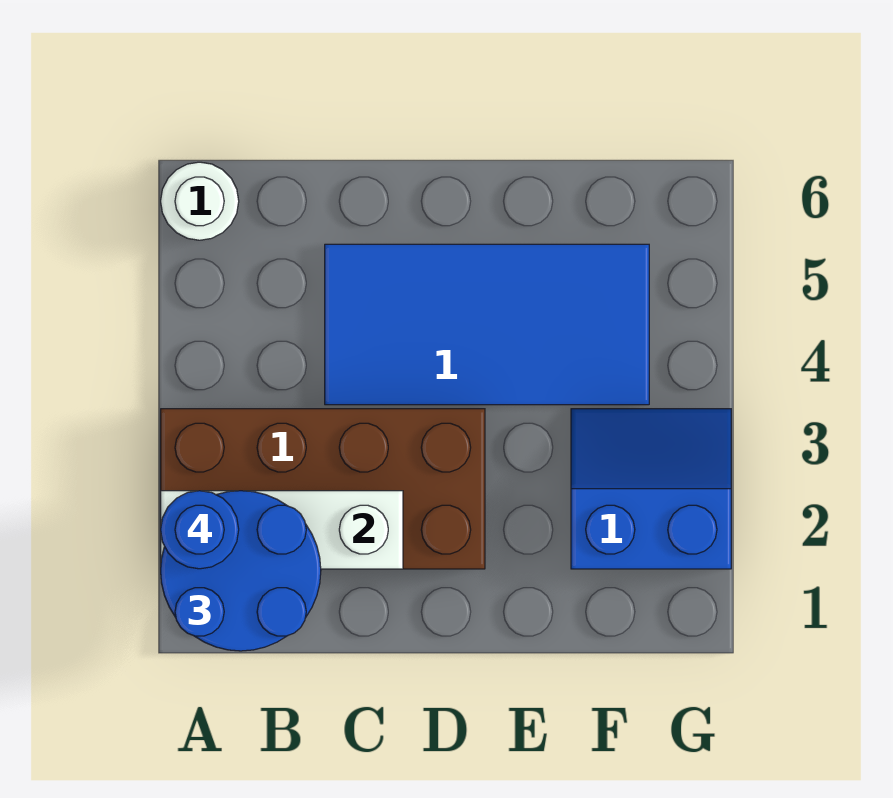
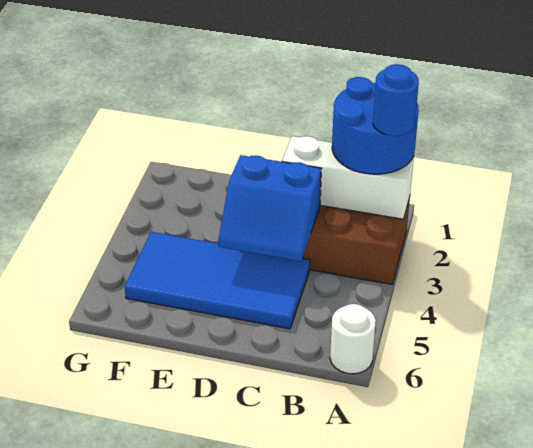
blue 2x2 slope [571,409,731,569] -> blue 2x2 slope moved to [218,155,321,261]

